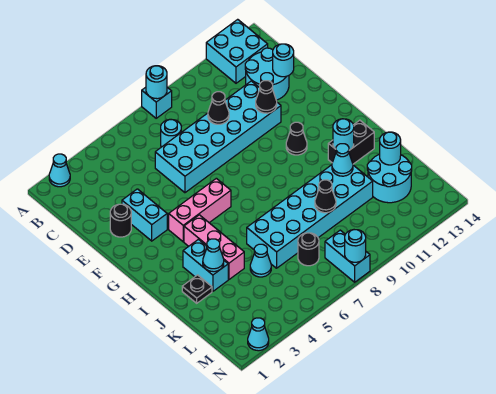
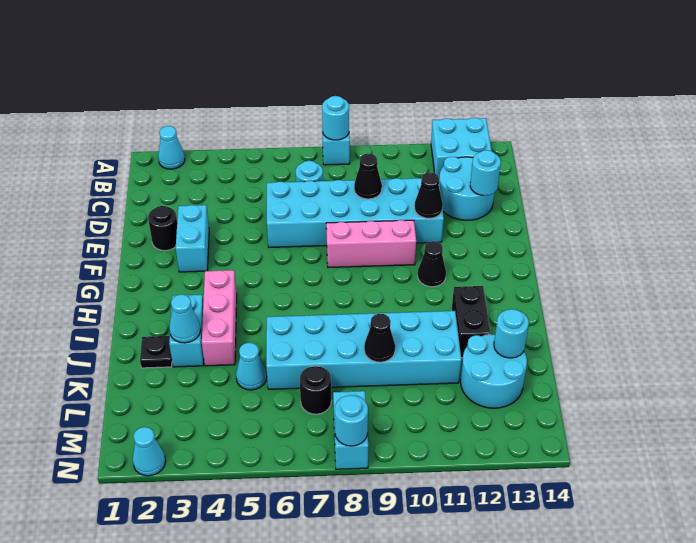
pink 1x3 brick [169,178,231,242] -> pink 1x3 brick moved to [326,220,416,268]
black 1x2 brick [328,120,374,164] -> black 1x2 brick turned to [452,286,490,358]
cyan 1x1 round brick [333,119,354,150] -> none
cyan 1x1 cone [332,144,353,176] -> none

